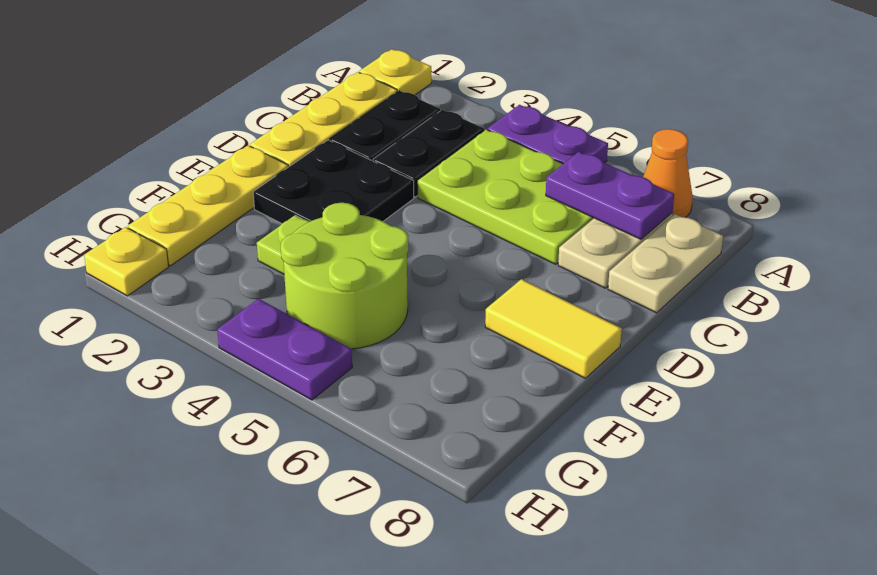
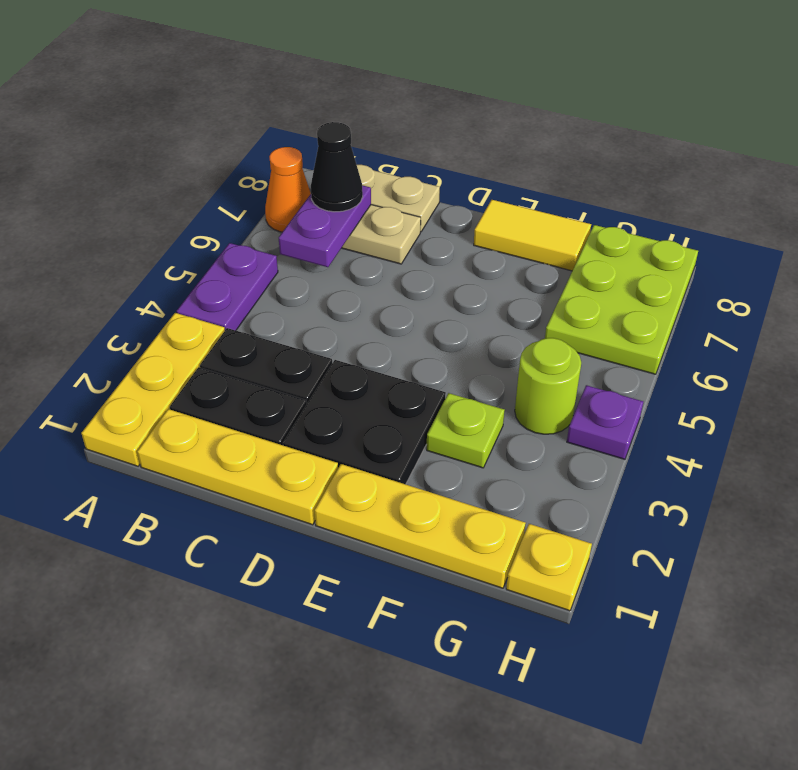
yellow 1x1 plate [359,49,431,95] -> yellow 1x3 plate [81,313,225,466]
lime 2x3 plate [417,130,594,264] -> lime 2x3 plate moved to [545,225,698,374]
none -> black 1x1 cone [311,122,363,212]
yellow 1x2 tile [485,279,622,378] -> yellow 1x2 tile turned to [474,200,591,271]
lime 2x2 round brick [281,203,408,349] -> lime 1x1 round brick [515,338,581,434]
purple 1x2 plate [217,299,352,400] -> purple 1x1 plate [567,385,643,459]

